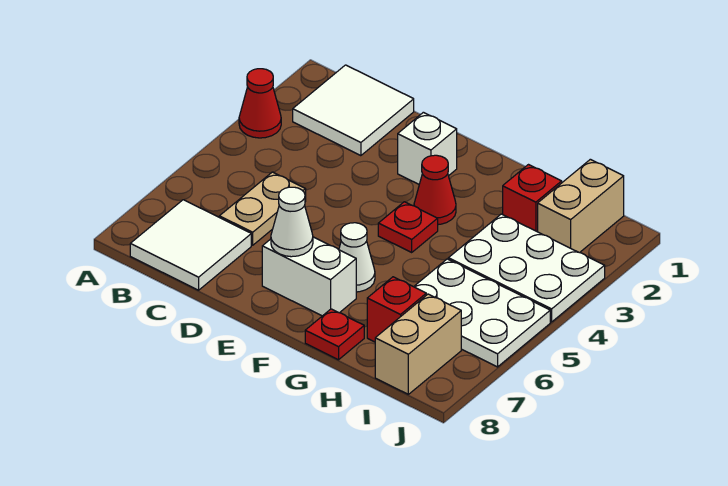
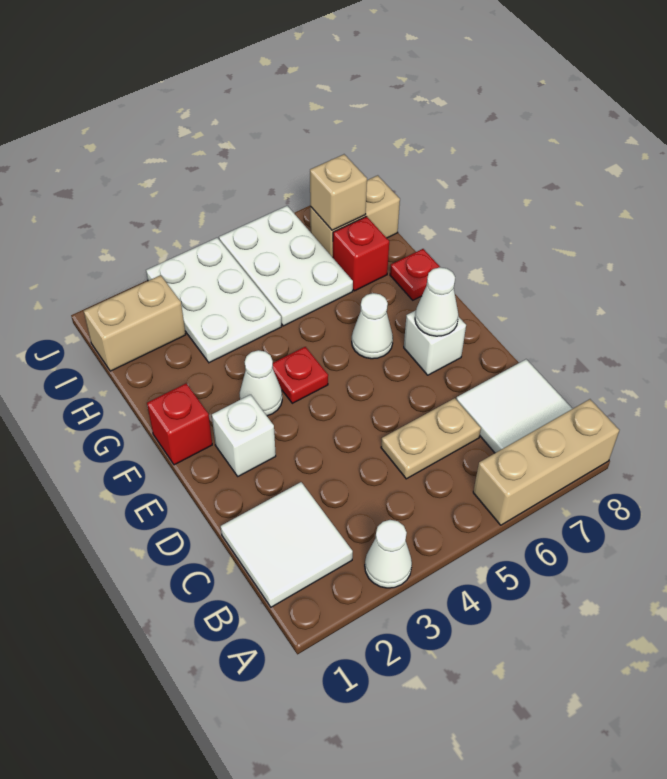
red 1x1 cone [239,69,281,138] -> white 1x1 cone [365,520,412,588]
none -> tan 1x3 brick [473,399,619,525]
white 1x2 brick [262,237,356,316] -> white 1x1 brick [404,310,466,375]
red 1x1 cone [414,155,456,225] -> white 1x1 cone [240,350,282,416]
red 1x1 brick [503,165,562,232] -> red 1x1 brick moved to [147,383,212,465]
none -> tan 1x1 brick [310,154,367,230]

